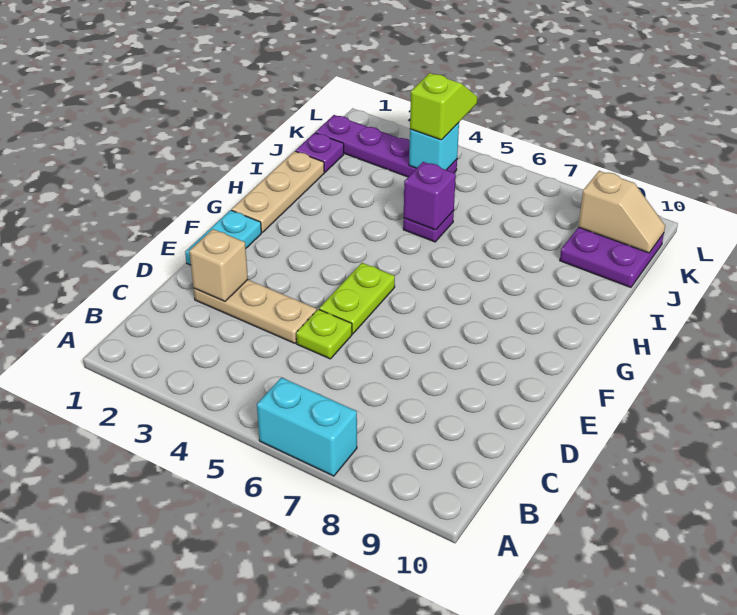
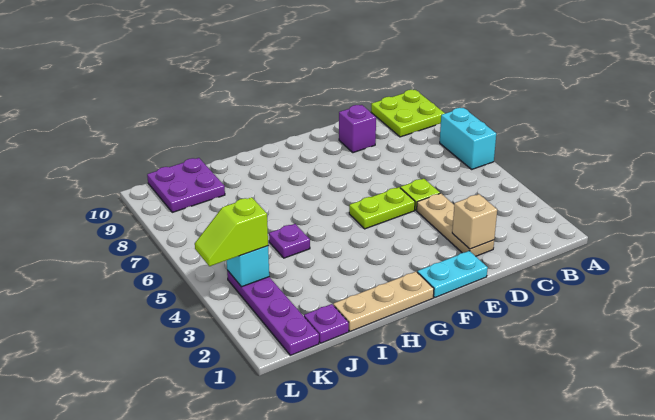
none -> lime 2x2 plate [371,90,445,137]
purple 1x1 brick [404,162,456,230] -> purple 1x1 brick moved to [339,105,376,153]
tan 1x2 slope [578,171,665,253] -> none

